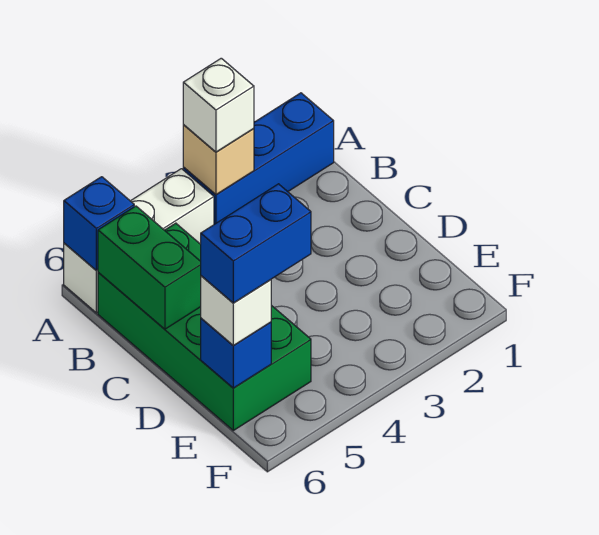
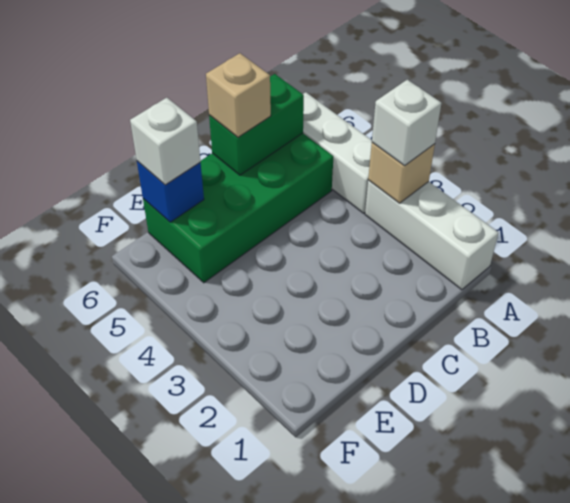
blue 1x3 brick [183,93,334,224] -> white 1x3 brick [365,180,498,290]
blue 1x1 brick [64,177,134,270] -> none
none -> tan 1x1 brick [206,53,271,137]
blue 1x2 brick [201,184,311,303] -> none

